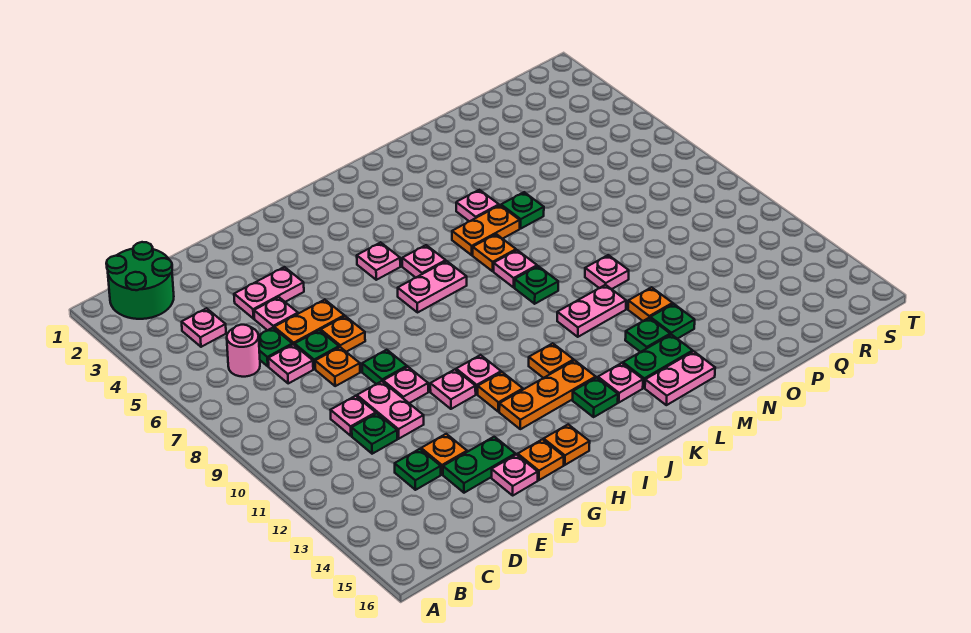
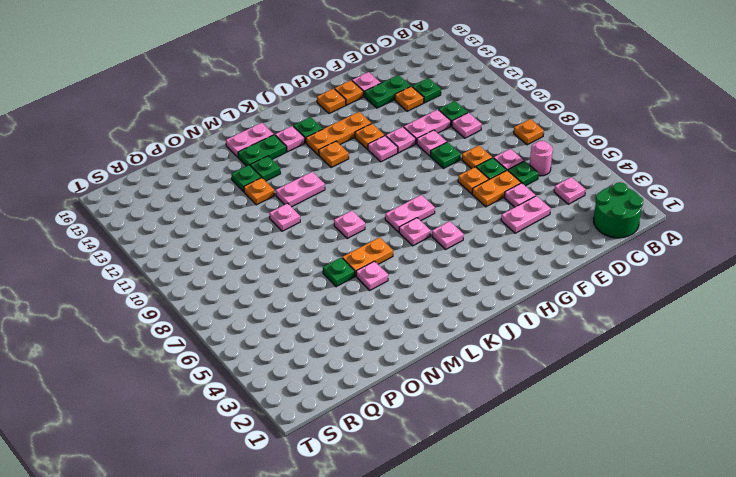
pink 1x2 plate [357,381,424,439] -> pink 1x2 plate turned to [404,109,451,144]
orange 1x1 plate [473,234,516,271] -> orange 1x1 plate moved to [514,119,544,145]
green 1x1 plate [515,266,558,304] -> none

